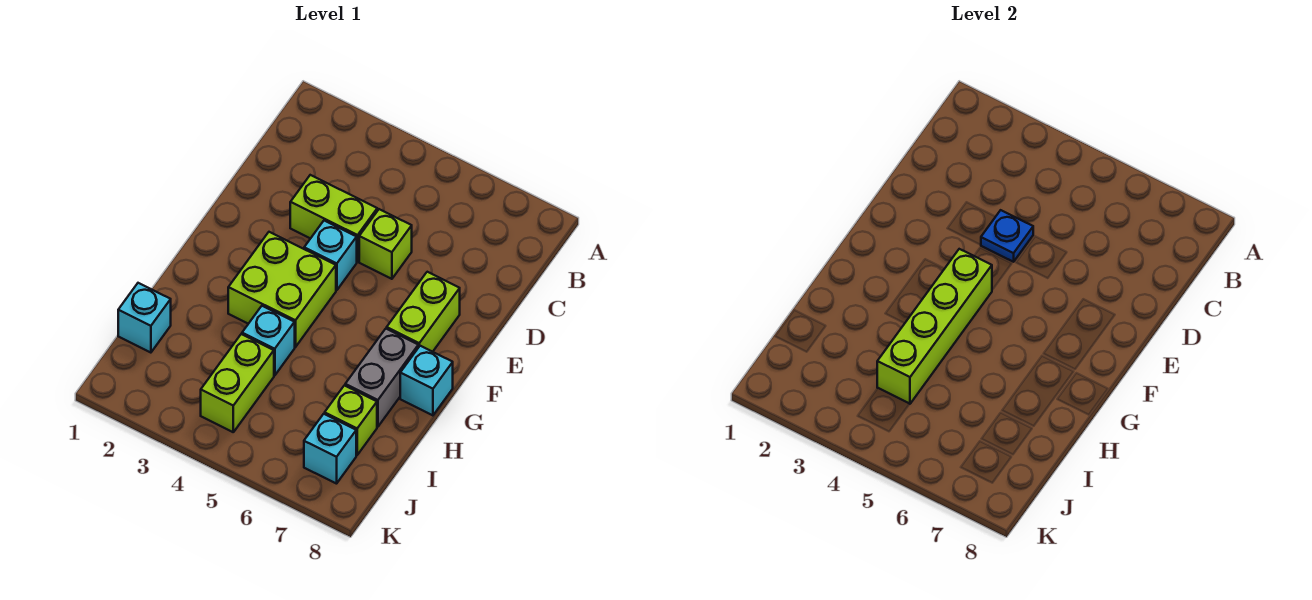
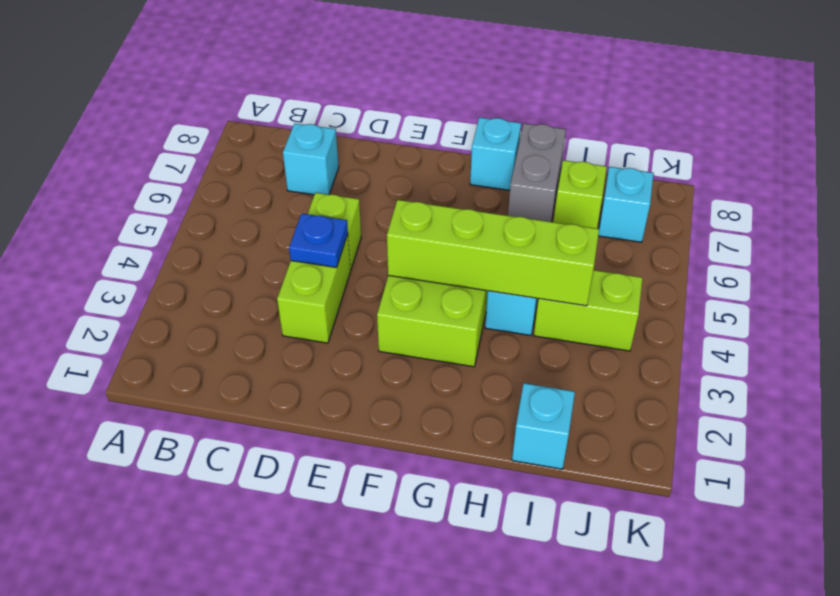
cyan 1x1 brick [304,221,357,290] -> cyan 1x1 brick moved to [283,123,339,195]
lime 1x2 brick [387,272,460,352] -> none
grey 1x2 brick [345,329,418,427] -> grey 1x2 brick turned to [508,123,566,222]

